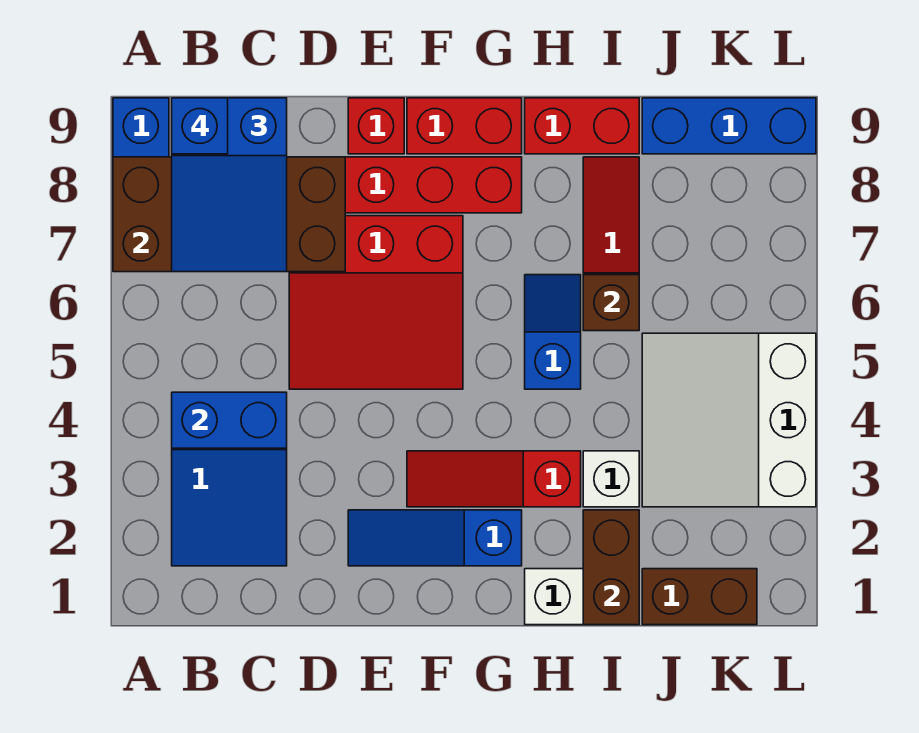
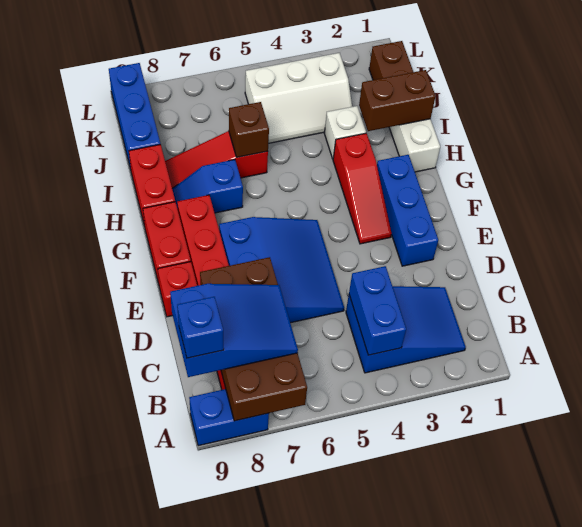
red 3x3 slope [289,216,463,389] -> blue 3x3 slope [219,217,344,323]
blue 1x3 slope [348,510,522,566] -> blue 1x3 brick [377,155,438,266]
blue 1x2 slope [525,275,581,389] -> blue 1x2 slope moved to [172,160,243,213]
white 3x3 slope [642,333,816,507] -> white 2x3 slope [245,53,352,143]

